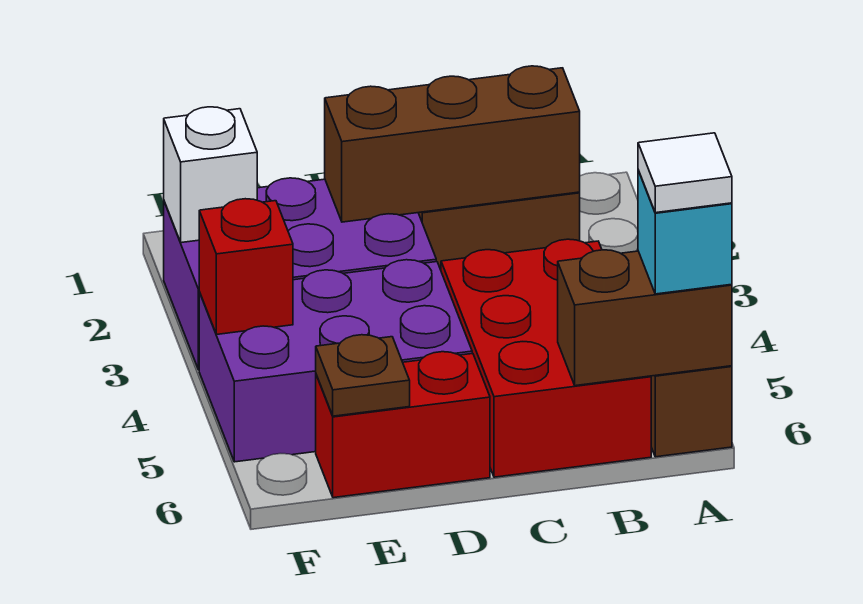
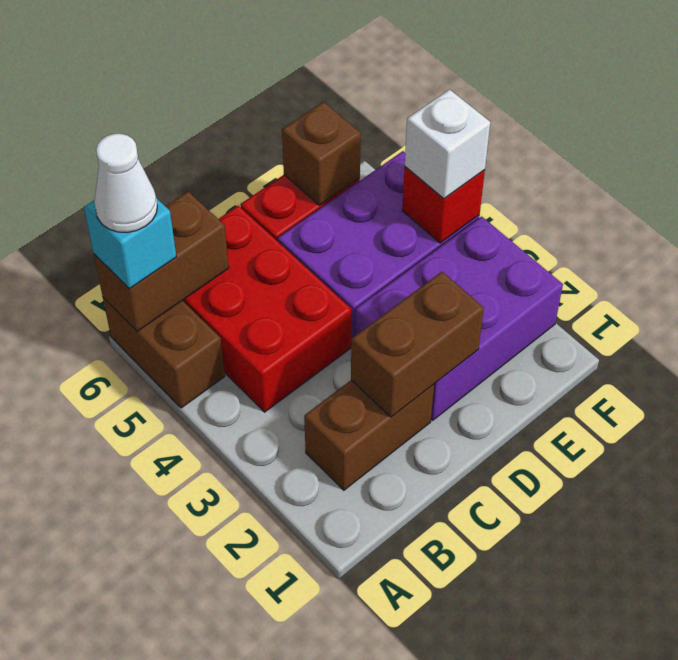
white 1x1 tile [638,133,732,213] -> white 1x1 cone [94,134,157,233]
brown 1x3 brick [325,66,580,222] -> brown 1x2 brick [351,272,484,417]
brown 1x1 plate [316,335,410,416] -> brown 1x1 brick [282,102,361,205]
white 1x1 brick [164,107,257,243] -> white 1x1 brick moved to [405,90,490,199]

